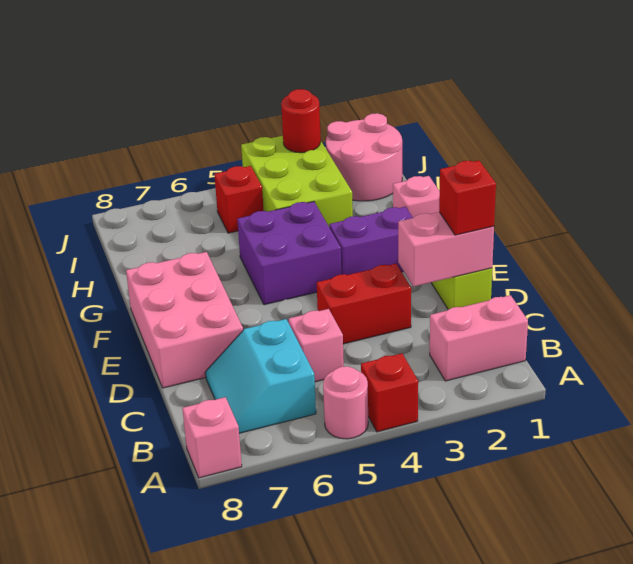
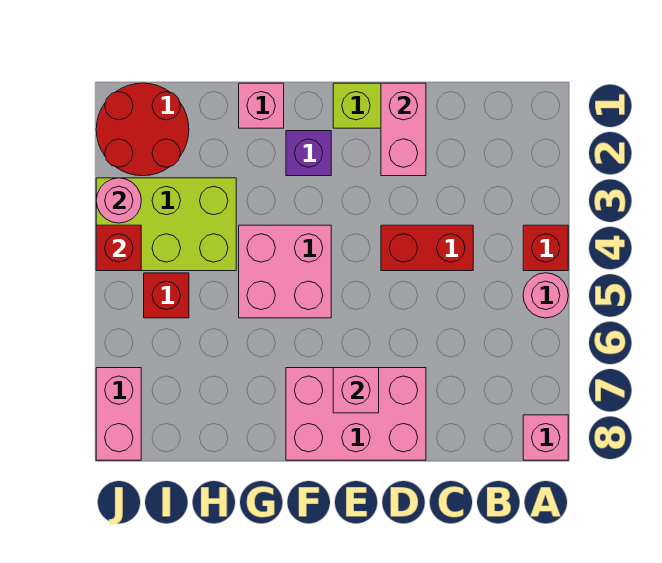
pink 1x2 brick [430,295,528,381] -> pink 1x2 brick moved to [96,368,141,460]
cyan 2x2 slope [205,319,316,433] -> none
pink 1x1 brick [289,309,344,382] -> pink 1x1 brick moved to [333,368,379,413]
red 1x1 brick [439,160,496,235] -> red 1x1 brick moved to [96,225,141,271]
red 1x2 brick [317,264,411,344] -> red 1x2 brick turned to [381,225,473,271]
purple 1x2 brick [329,207,413,275] -> purple 1x1 brick [286,131,331,176]
purple 2x2 brick [237,201,341,305] -> pink 2x2 brick [239,225,331,318]
pink 2x2 round brick [326,113,402,201] -> red 2x2 round brick [96,83,189,176]
red 1x1 round brick [281,89,321,153] -> pink 1x1 round brick [96,178,141,223]

